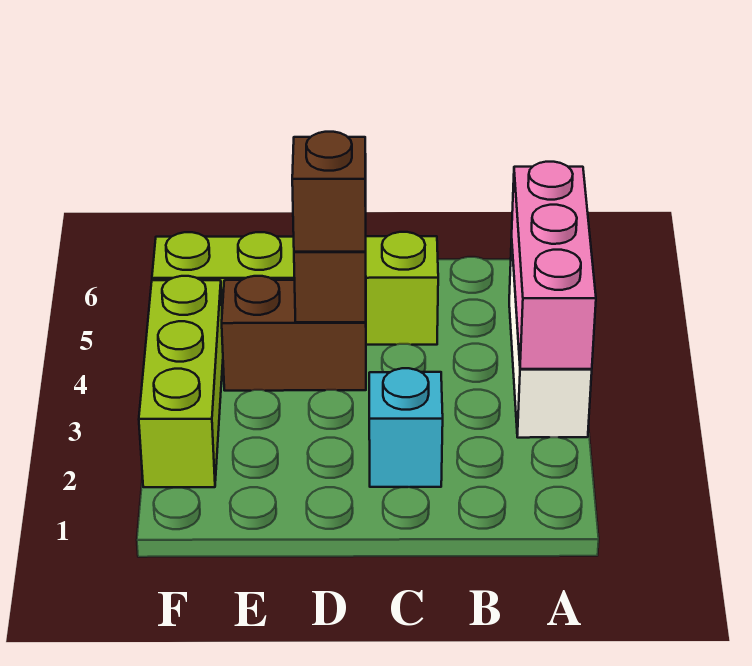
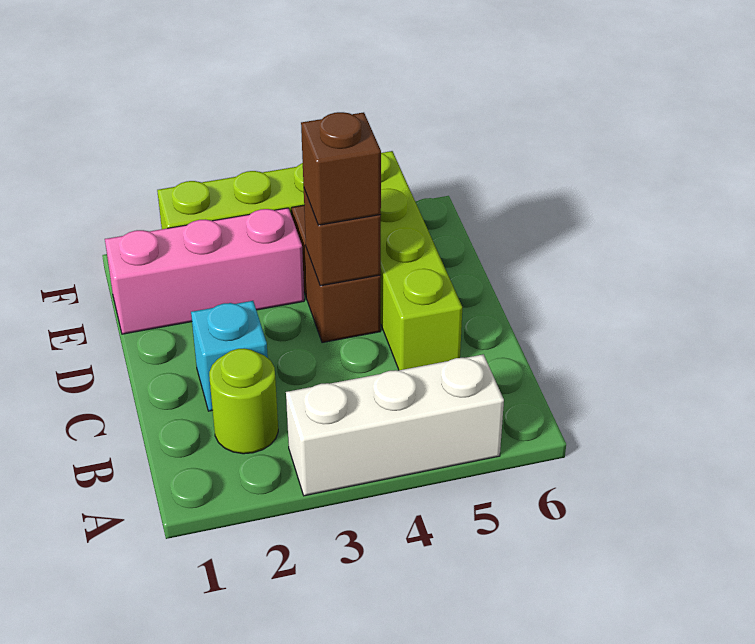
pink 1x3 brick [512,162,596,369] -> pink 1x3 brick moved to [105,208,304,334]
none -> lime 1x1 round brick [209,348,278,454]

